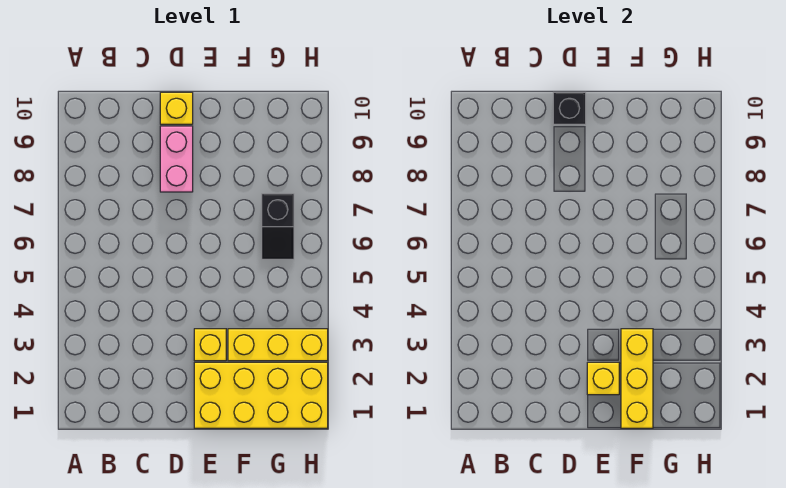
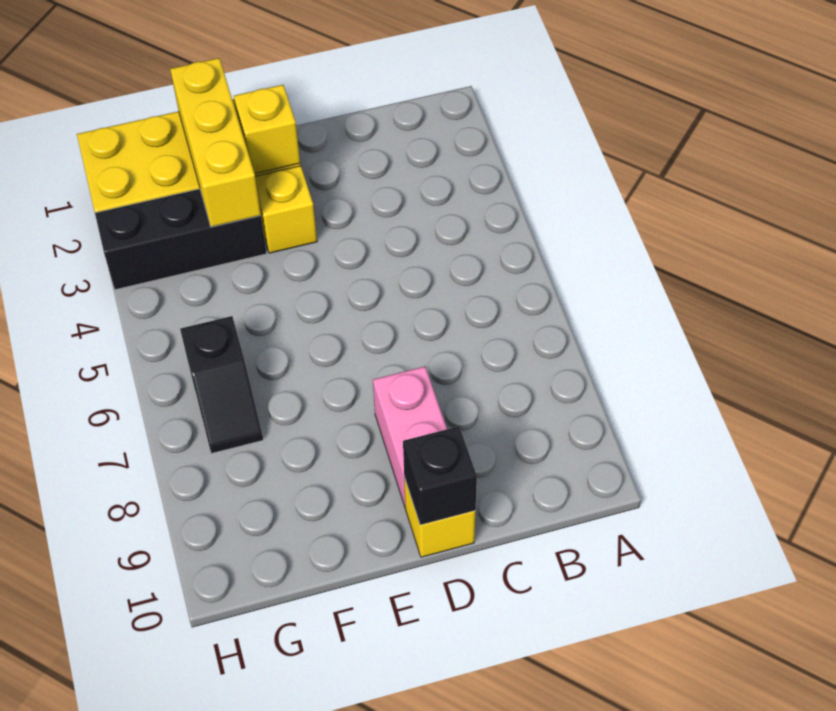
yellow 1x3 brick [228,329,328,361] -> black 1x3 brick [95,189,267,290]
black 1x2 slope [262,194,294,259] -> black 1x2 slope turned to [180,316,263,454]

